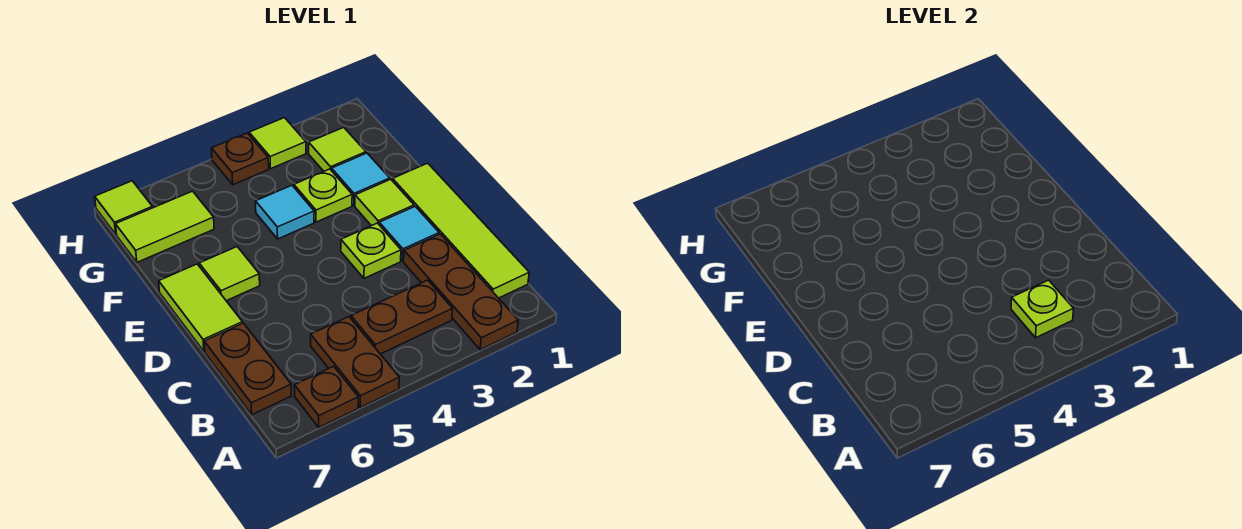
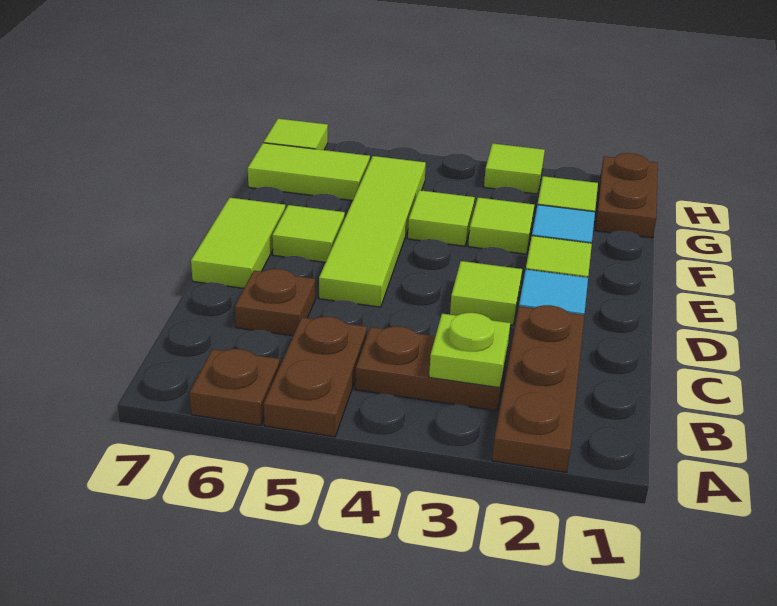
lime 1x4 tile [393,163,529,298] -> lime 1x4 tile moved to [319,156,426,307]
brown 1x2 plate [204,323,291,415] -> brown 1x2 plate moved to [595,153,658,238]
lime 1x1 plate [341,223,401,278] -> lime 1x1 tile [450,261,522,325]
lime 1x1 plate [294,169,352,222] -> lime 1x1 tile [468,198,534,254]
cyan 1x1 tile [256,185,314,239] -> lime 1x1 tile [408,190,475,246]
brown 1x1 plate [211,133,269,185] -> brown 1x1 plate moved to [235,269,315,336]

